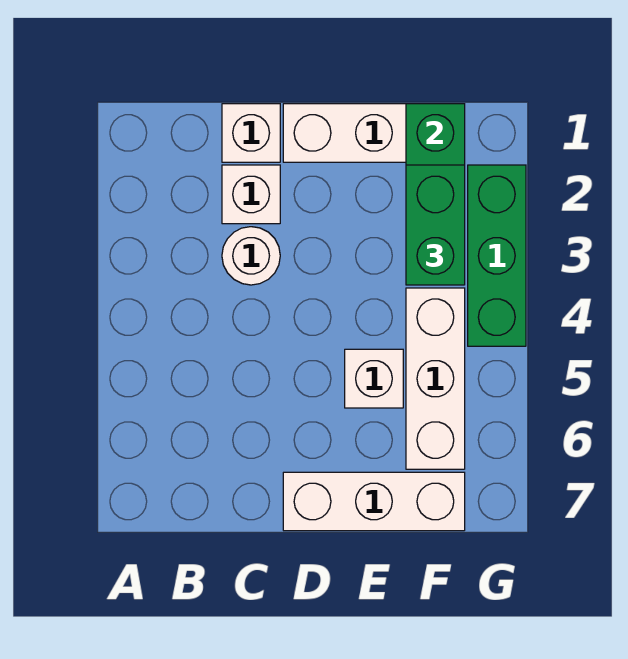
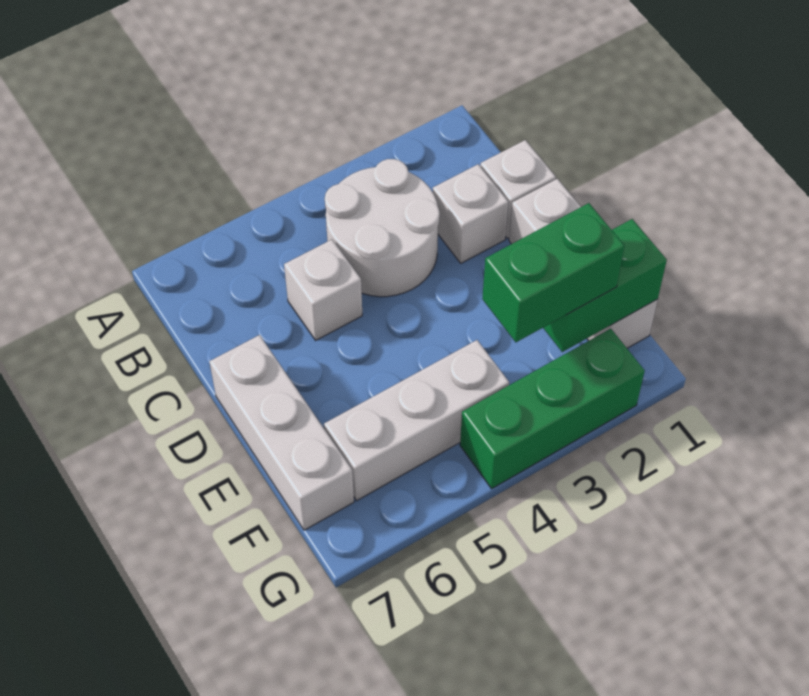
white 1x1 round brick [222,227,280,285] -> white 2x2 round brick [325,159,440,297]
white 1x1 brick [345,349,403,408] -> white 1x1 brick moved to [284,240,362,340]

